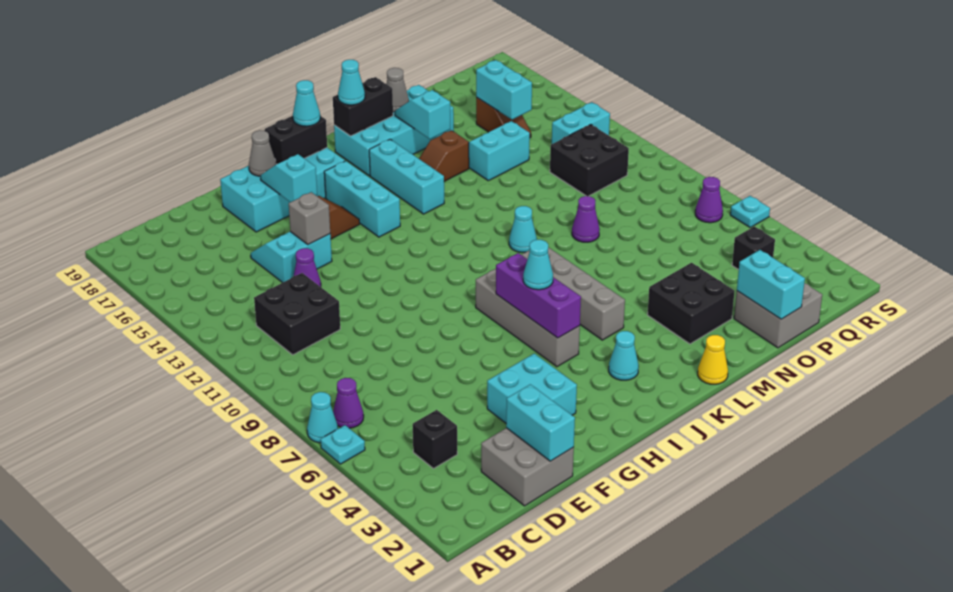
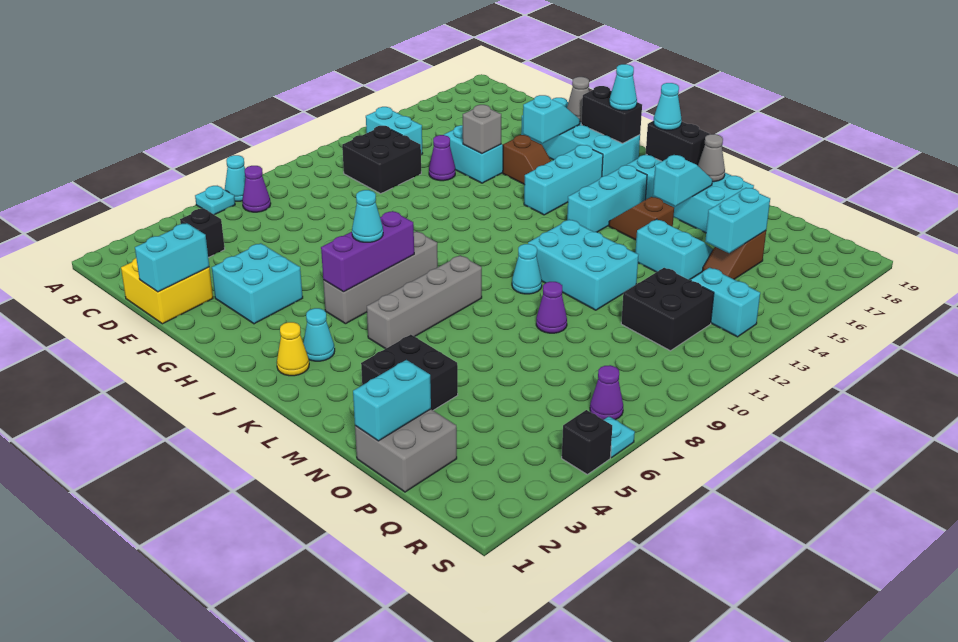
none -> cyan 1x2 brick [366,107,423,155]
grey 2x2 brick [481,428,574,506] -> yellow 2x2 brick [121,258,213,324]
yellow 1x1 cone [698,335,728,384] -> yellow 1x1 cone moved to [277,322,309,376]
none -> cyan 2x3 brick [528,220,638,310]
black 1x1 brick [732,226,775,270] -> black 1x1 brick moved to [562,410,612,474]

